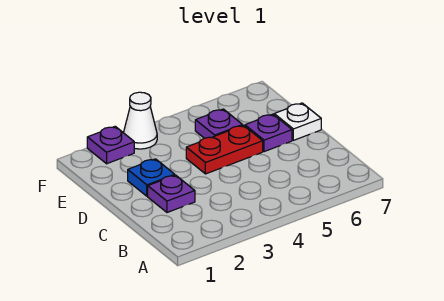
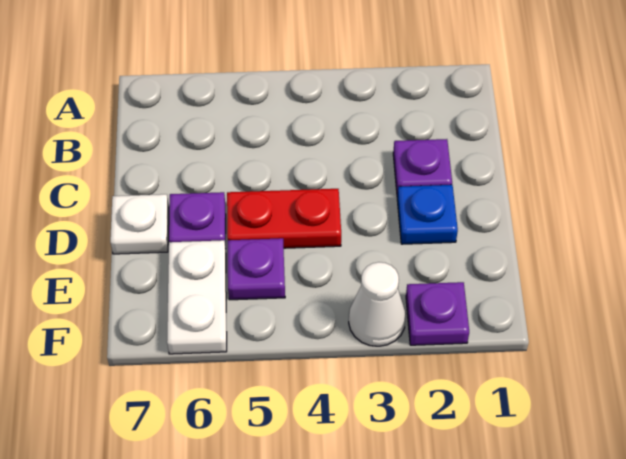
none -> white 1x2 plate [167,240,227,354]

